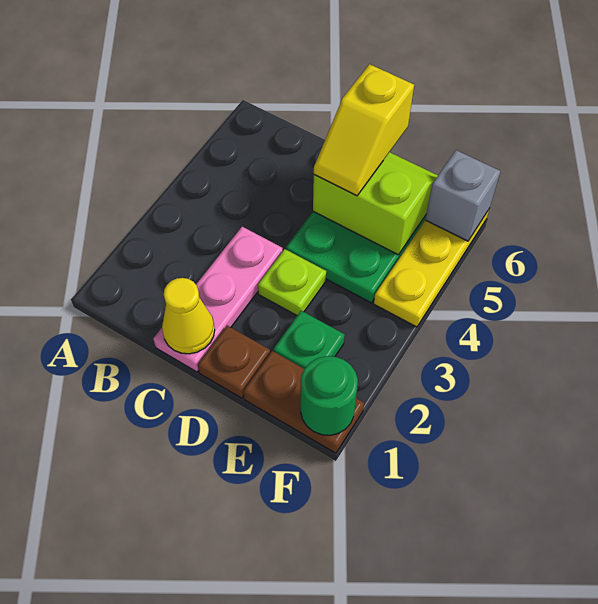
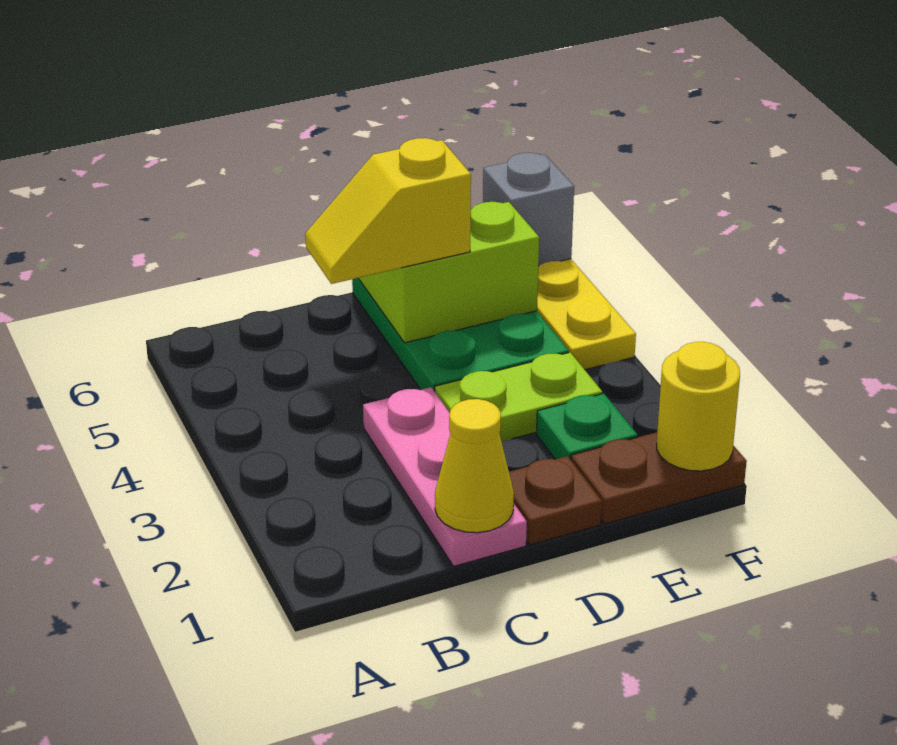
lime 1x1 plate [258,249,326,315] -> lime 1x2 plate [435,352,602,441]
yellow 1x2 slope [314,64,414,196] -> yellow 1x2 slope turned to [305,138,471,284]
green 1x1 round brick [301,356,358,435] -> yellow 1x1 round brick [657,342,740,471]

